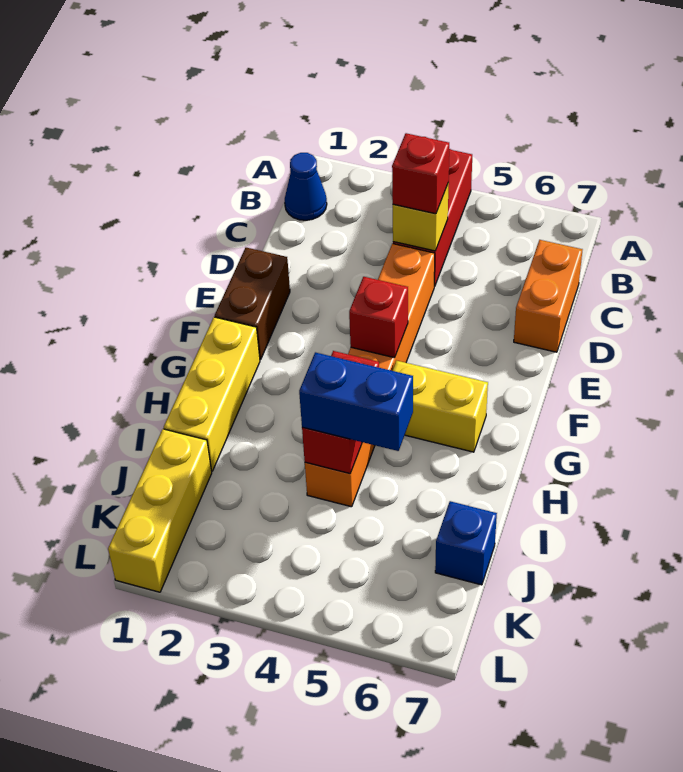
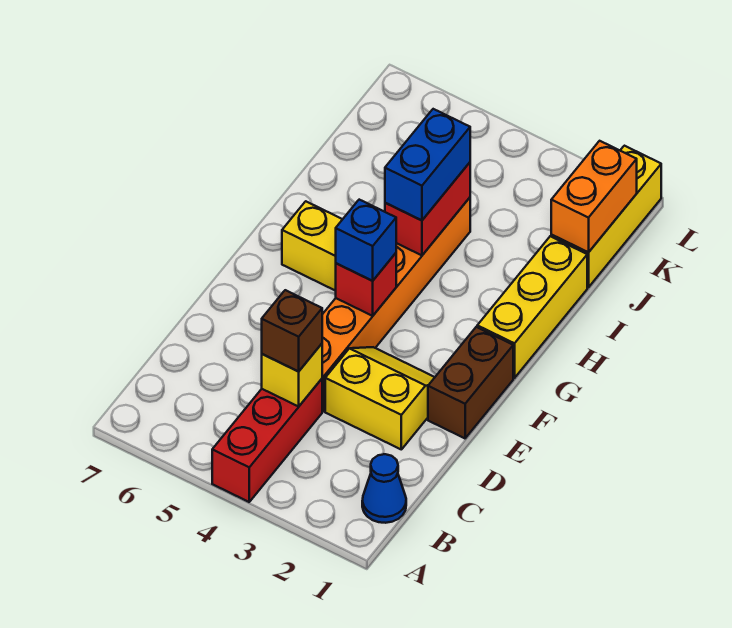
red 1x1 brick [392,133,449,214] -> brown 1x1 brick [262,290,322,371]
orange 1x2 brick [514,240,583,352] -> orange 1x2 brick moved to [551,141,637,252]
none -> yellow 2x2 slope [325,347,435,449]
blue 1x2 brick [299,352,413,451] -> blue 1x2 brick turned to [385,109,470,220]
blue 1x1 brick [435,501,497,585] -> blue 1x1 brick moved to [336,200,396,281]

